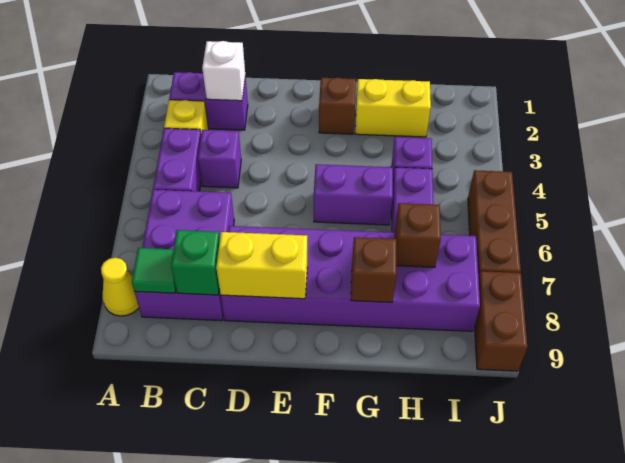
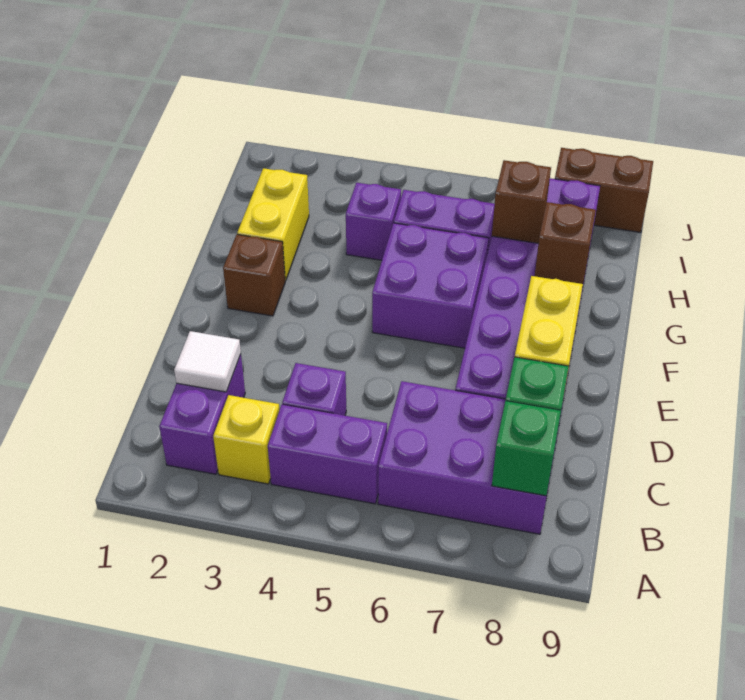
yellow 1x1 cone [101,258,139,316] -> none
green 1x1 tile [132,248,176,293] -> green 1x1 brick [492,401,561,496]
white 1x1 brick [202,41,245,101] -> white 1x1 tile [174,331,241,392]
purple 1x2 brick [314,164,393,225] -> purple 2x2 brick [372,223,489,348]
brown 1x3 brick [468,170,521,277] -> none

